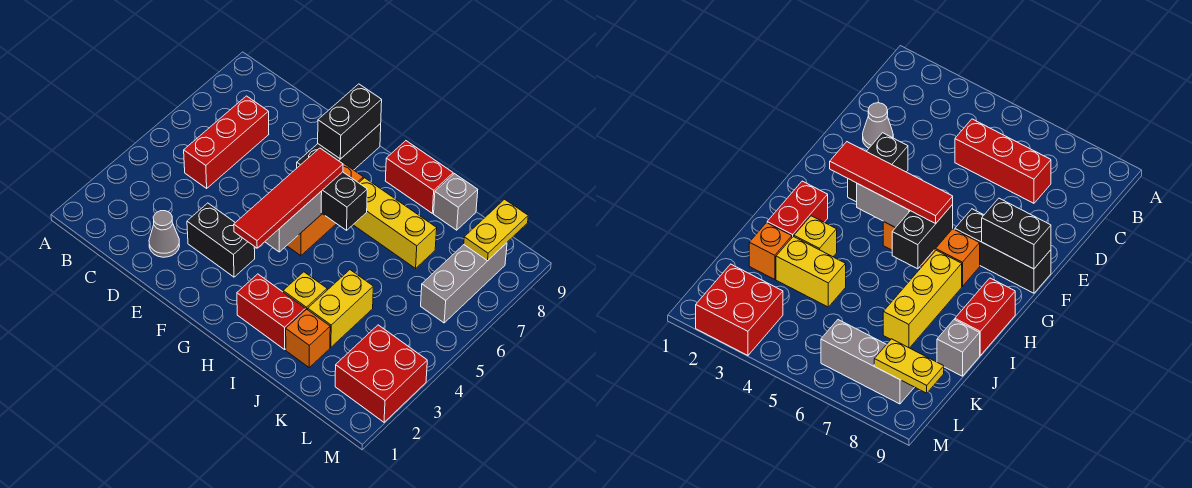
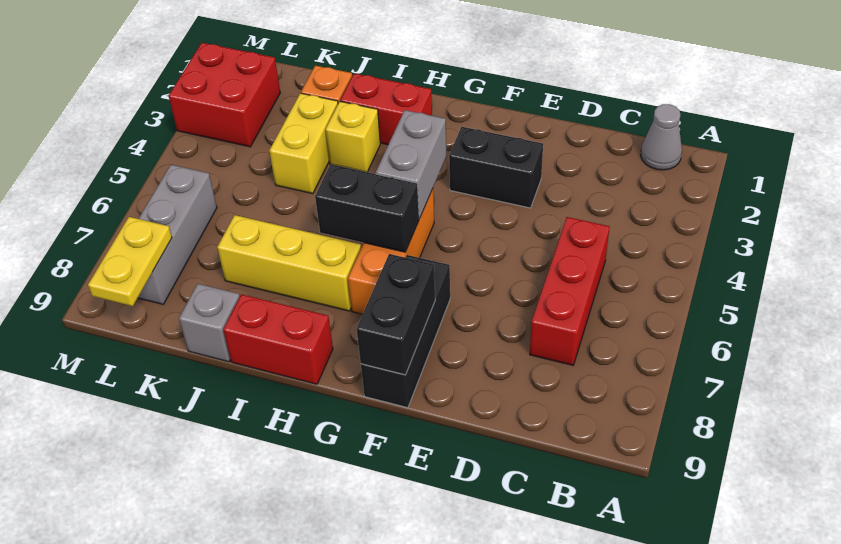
grey 1x1 cone [149,211,179,257] -> grey 1x1 cone moved to [641,104,682,170]
red 1x4 tile [234,148,343,248] -> none

